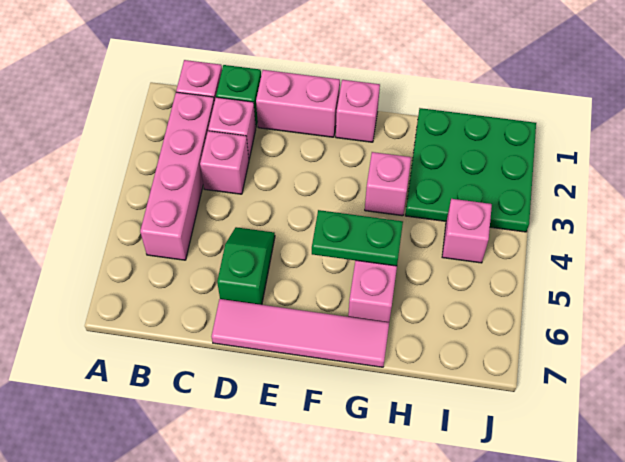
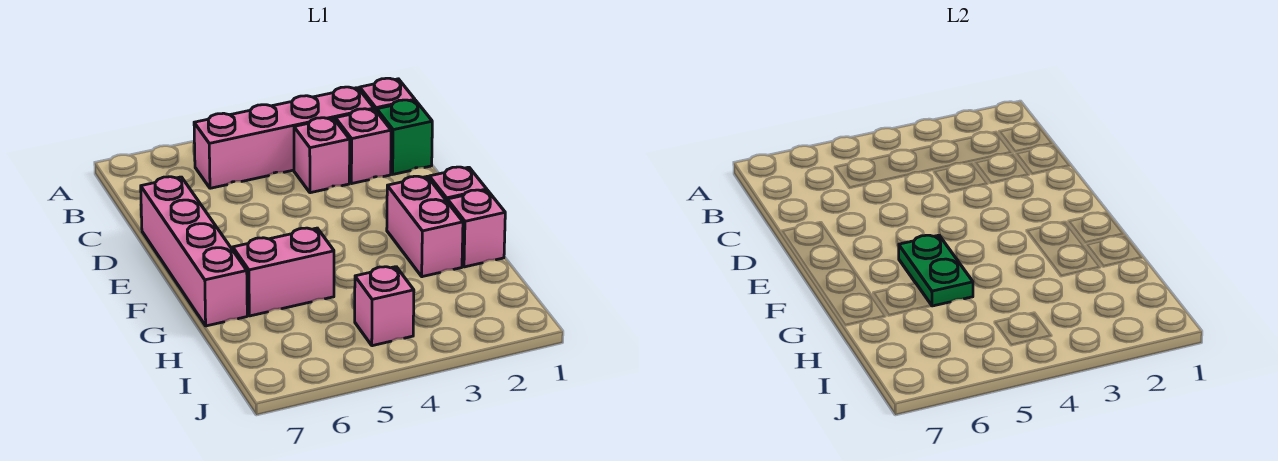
pink 1x2 brick [256,70,340,137] -> pink 1x2 brick moved to [387,176,463,277]
green 1x2 slope [217,227,275,305] -> none
pink 1x4 tile [211,299,389,367] -> pink 1x4 brick [141,177,247,326]
pink 1x1 brick [365,152,411,216] -> pink 1x1 brick moved to [447,190,505,267]
green 3x3 plate [405,108,536,232] -> none

